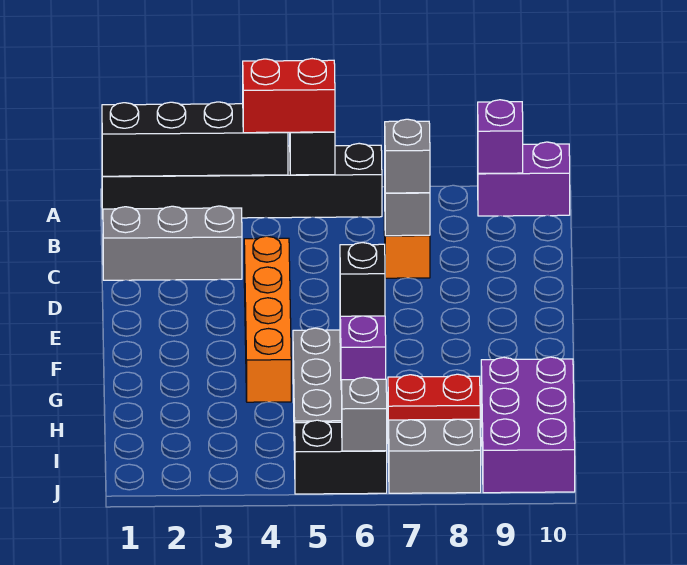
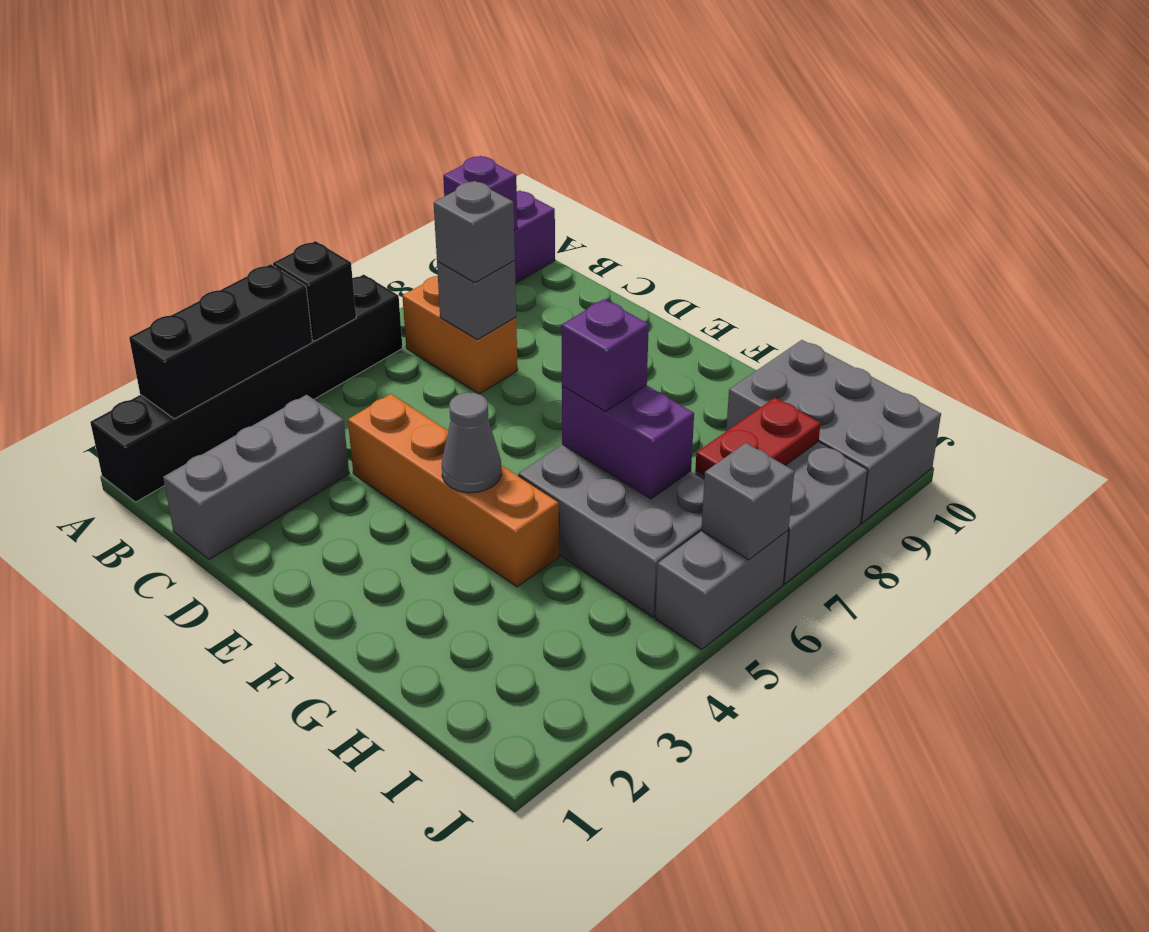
black 1x4 brick [102,102,288,176] -> black 1x3 brick [129,264,312,419]
red 1x2 brick [243,59,335,133] -> none
none -> grey 1x1 cone [442,392,501,493]
black 1x1 brick [340,243,385,316] -> purple 1x1 brick [561,299,649,412]
purple 2x3 brick [481,357,575,493] -> grey 2x3 brick [726,340,941,523]
black 1x2 brick [295,420,387,494] -> grey 1x2 brick [656,530,789,649]

